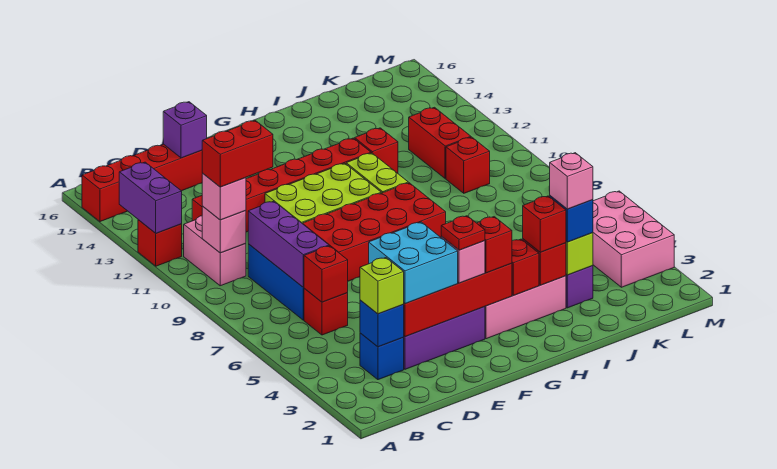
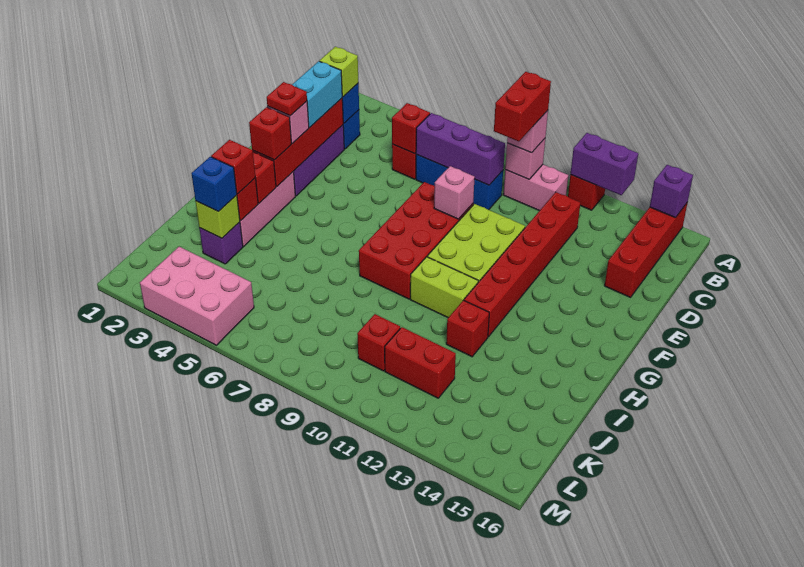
cyan 2x2 brick [369,222,458,304] -> cyan 1x2 brick [292,61,342,127]
purple 1x1 brick [163,102,207,158] -> purple 1x1 brick moved to [650,165,693,218]
pink 1x1 brick [550,153,593,209] -> pink 1x1 brick moved to [434,166,475,219]

